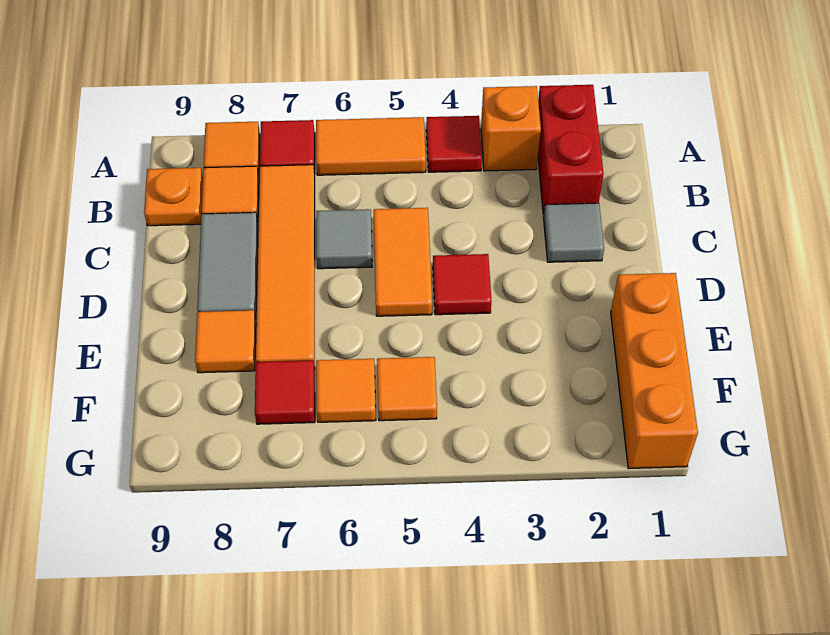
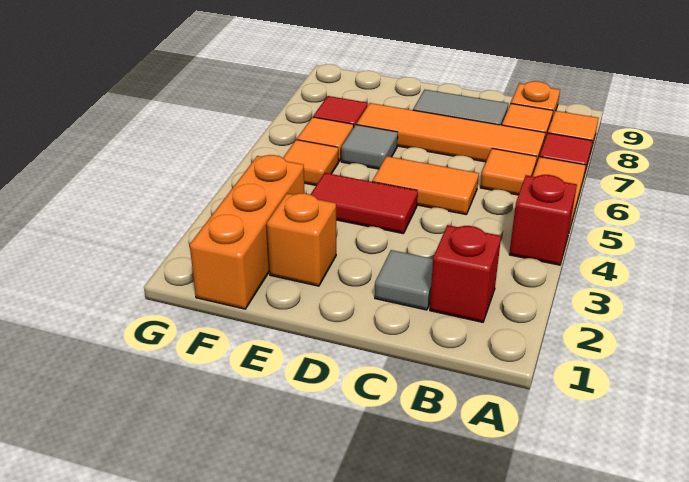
red 1x2 brick [538,85,604,215] -> red 1x1 brick [430,225,501,322]
orange 1x1 brick [481,86,541,171] -> orange 1x1 brick moved to [267,193,336,286]
red 1x1 tile [426,116,482,172] -> red 1x1 brick [509,175,577,265]
grey 1x1 tile [316,209,372,269] -> grey 1x1 tile moved to [341,125,398,169]
red 1x1 tile [433,254,492,315] -> red 1x2 tile [311,173,418,234]
orange 1x3 brick [611,273,698,469] -> orange 1x3 brick turned to [190,155,305,309]
orange 1x1 tile [195,310,256,373] -> orange 1x1 tile moved to [480,148,537,195]

